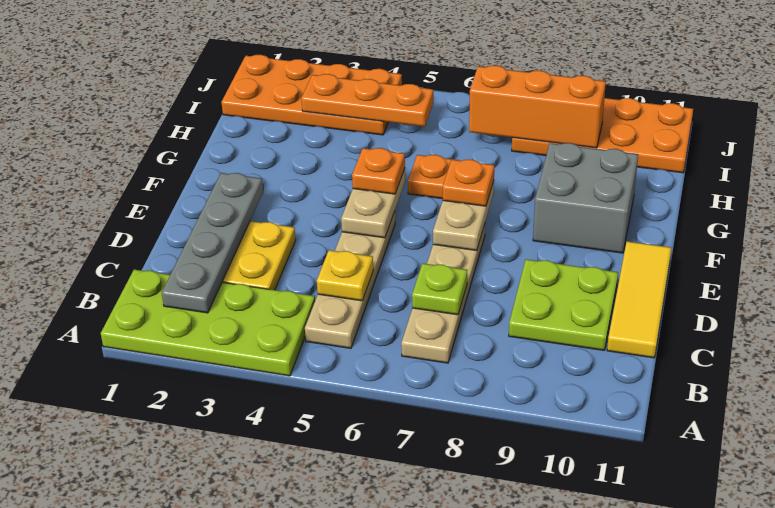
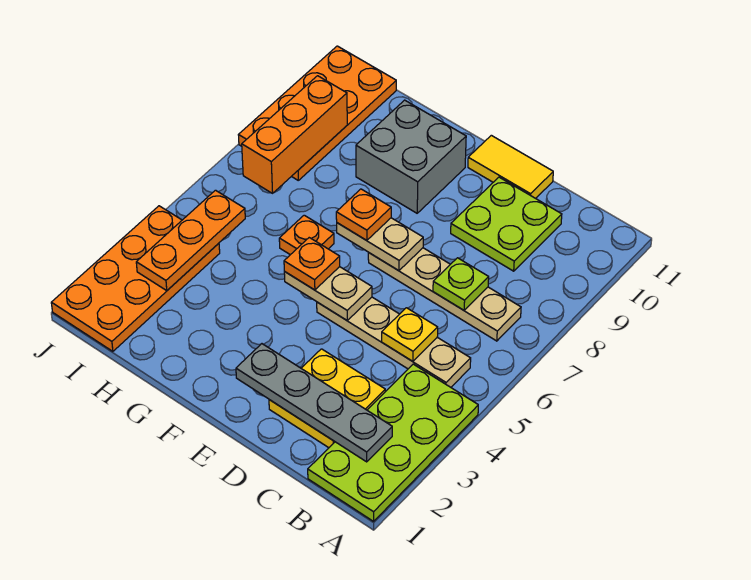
yellow 1x3 tile [607,241,671,358] -> yellow 1x2 tile [468,135,553,198]

